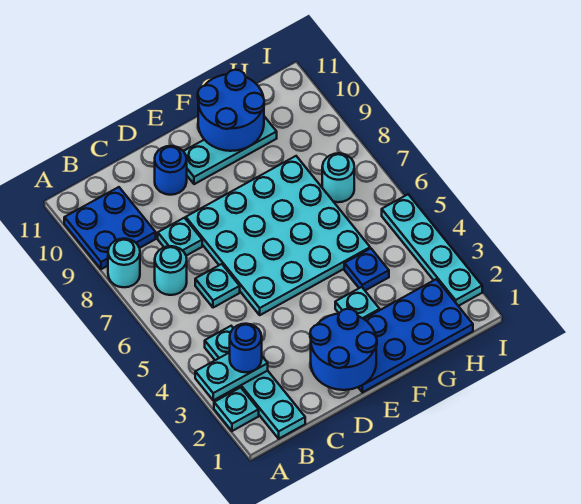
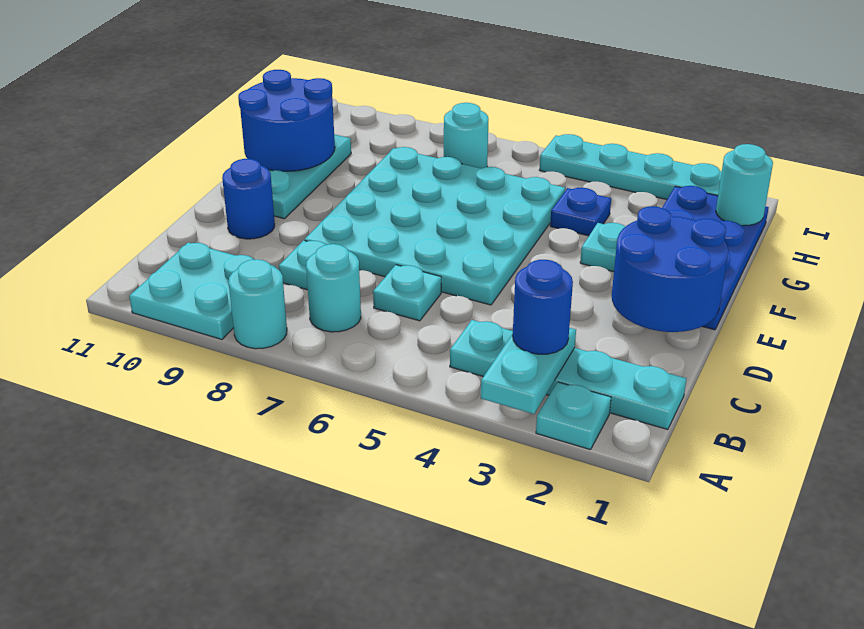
blue 2x2 plate [64,187,156,269] -> cyan 2x2 plate [129,243,275,339]
none -> cyan 1x1 round brick [716,144,773,226]

